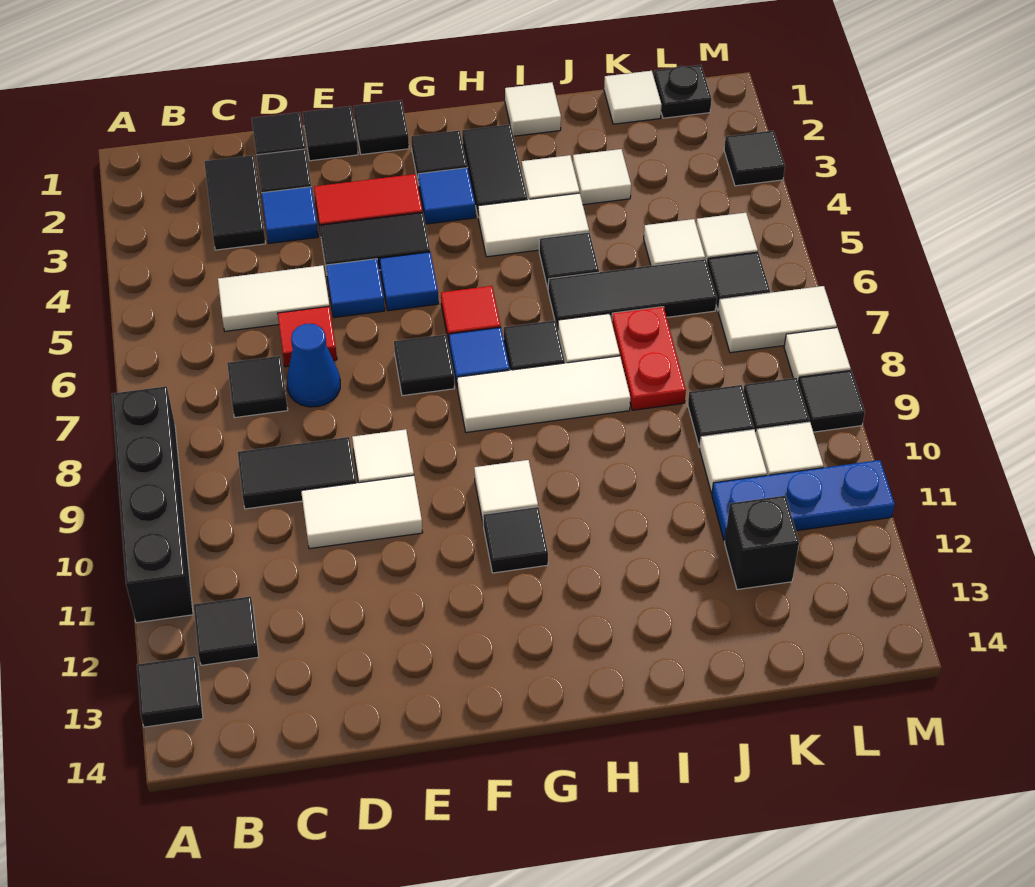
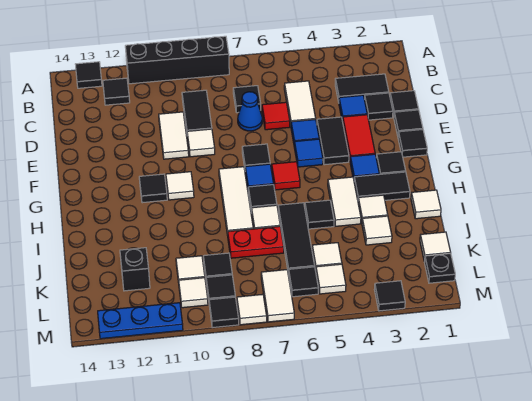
blue 1x3 plate [712,460,895,541] -> blue 1x3 plate turned to [98,303,183,339]

